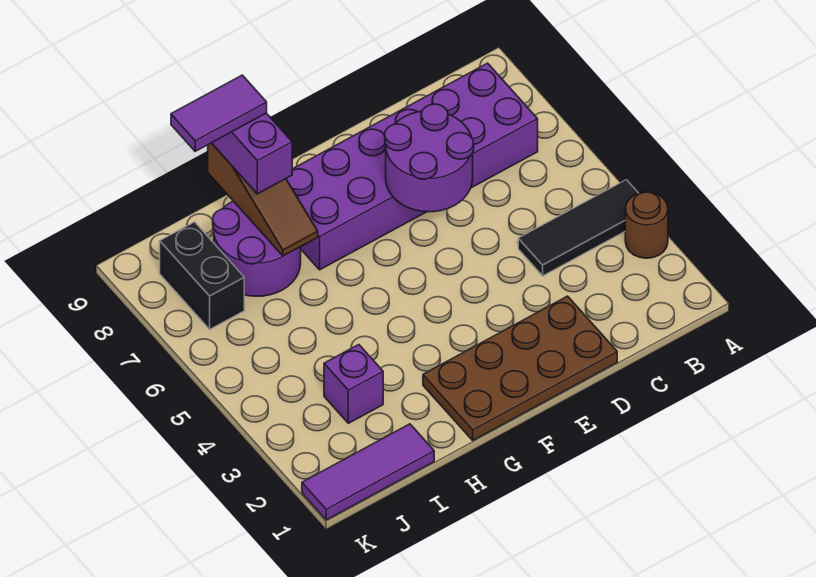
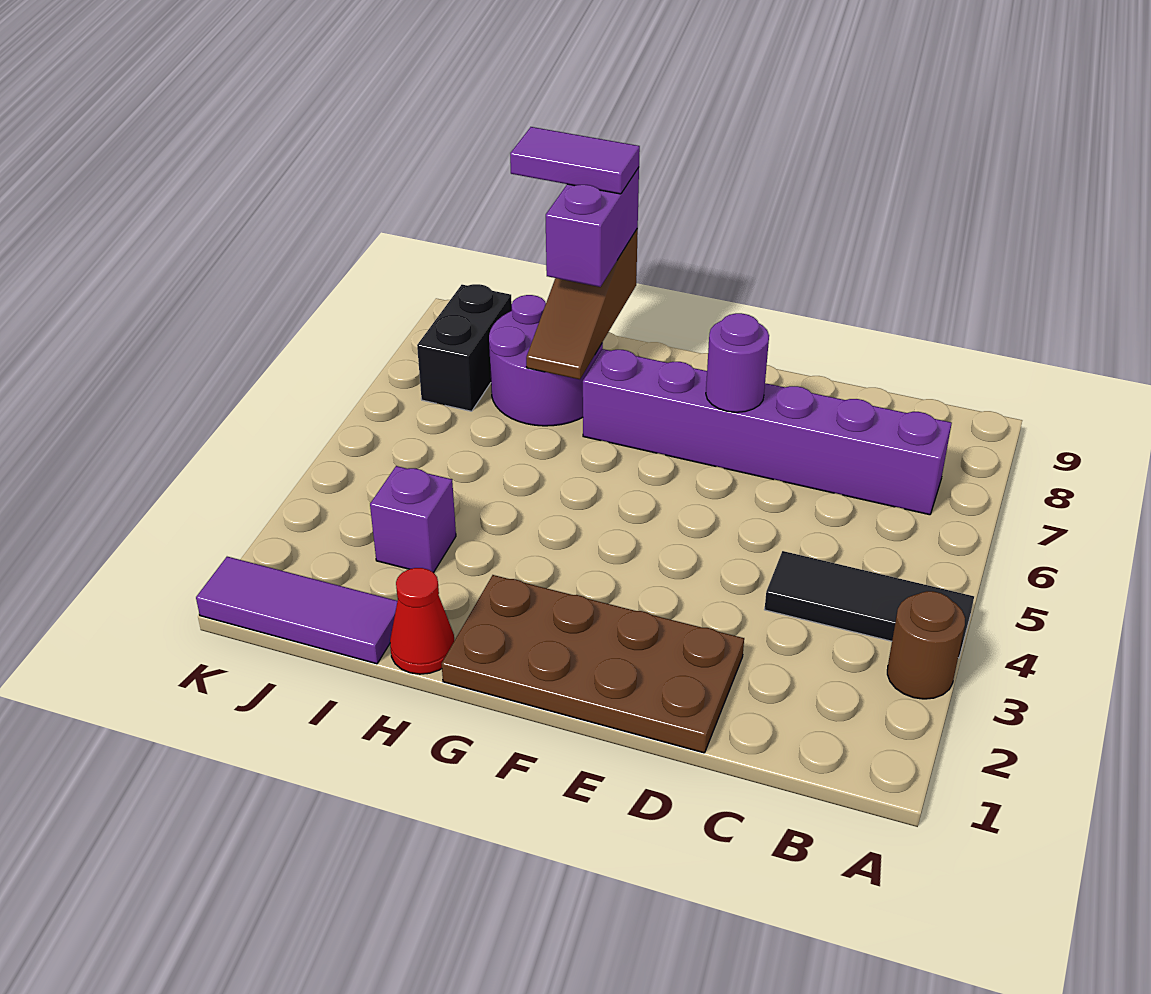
purple 2x6 brick [286,63,538,270] -> purple 1x6 brick [583,349,952,515]
purple 2x2 round brick [385,104,474,212] -> purple 1x1 round brick [706,313,769,412]
none -> red 1x1 cone [390,568,455,674]

